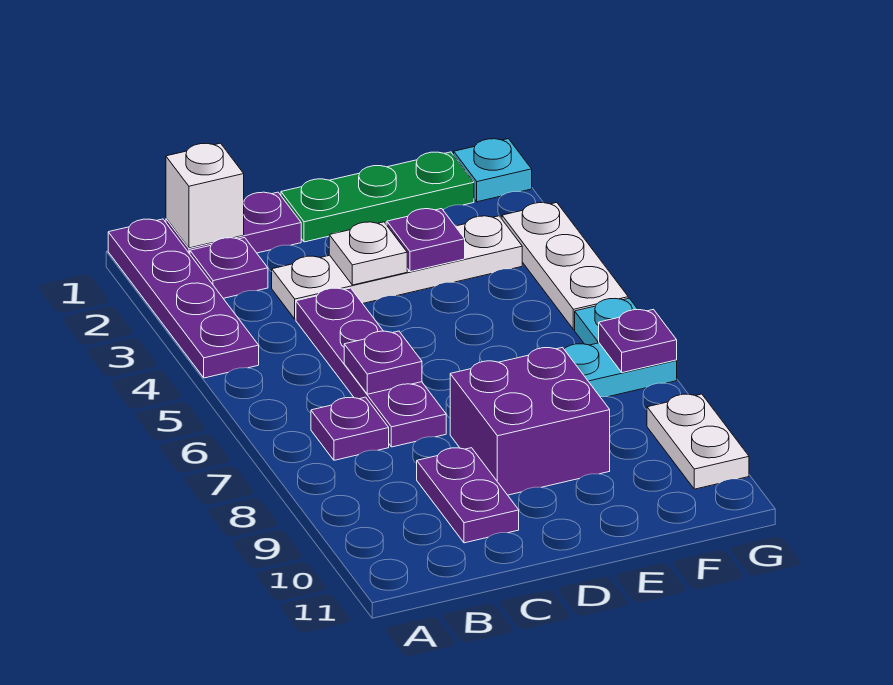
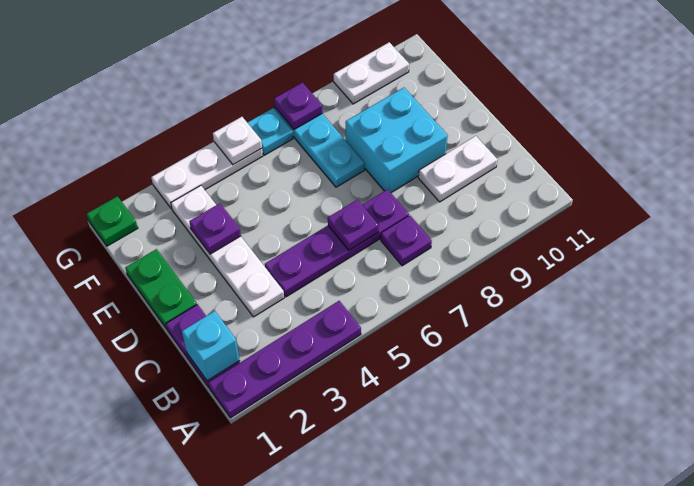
white 1x1 brick [166,143,244,248] -> cyan 1x1 brick [182,311,240,381]
purple 1x1 plate [190,238,268,298] -> none
purple 1x2 plate [417,448,519,543] -> white 1x2 plate [418,136,498,202]
green 1x3 plate [281,152,474,242] -> green 1x2 plate [125,249,197,329]
white 1x1 plate [329,222,407,285] -> white 1x1 plate moved to [213,117,262,165]
purple 2x2 brick [450,347,610,495] -> cyan 2x2 brick [346,88,448,193]
cyan 1x1 plate [454,139,532,202] -> green 1x1 plate [87,196,138,246]

